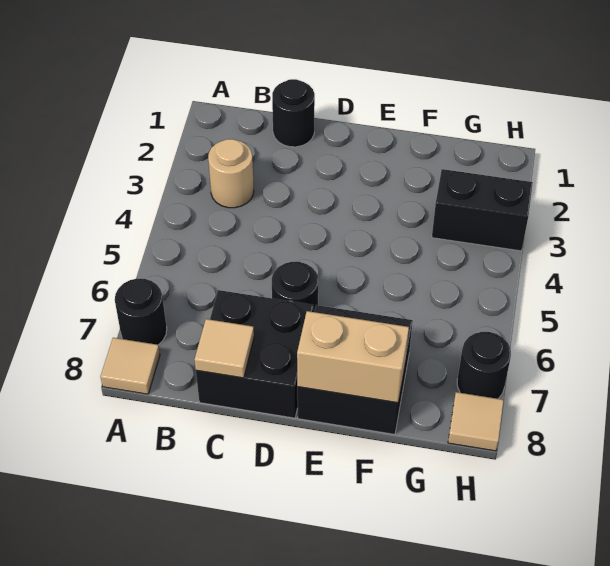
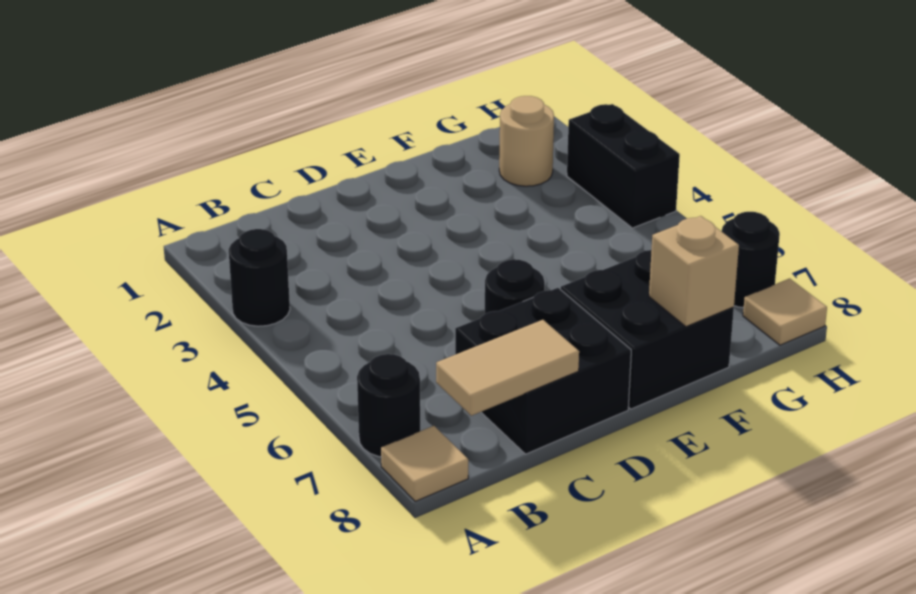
tan 1x1 round brick [208,139,254,208] -> tan 1x1 round brick moved to [499,96,554,186]
black 1x1 round brick [272,79,315,147] -> black 1x1 round brick moved to [229,229,290,326]
tan 1x1 tile [195,319,254,378] -> tan 1x2 tile [436,320,579,416]
tan 1x2 brick [297,311,409,403] -> tan 1x1 brick [649,216,739,327]
black 1x2 brick [432,169,533,251] -> black 1x2 brick turned to [567,104,680,228]

